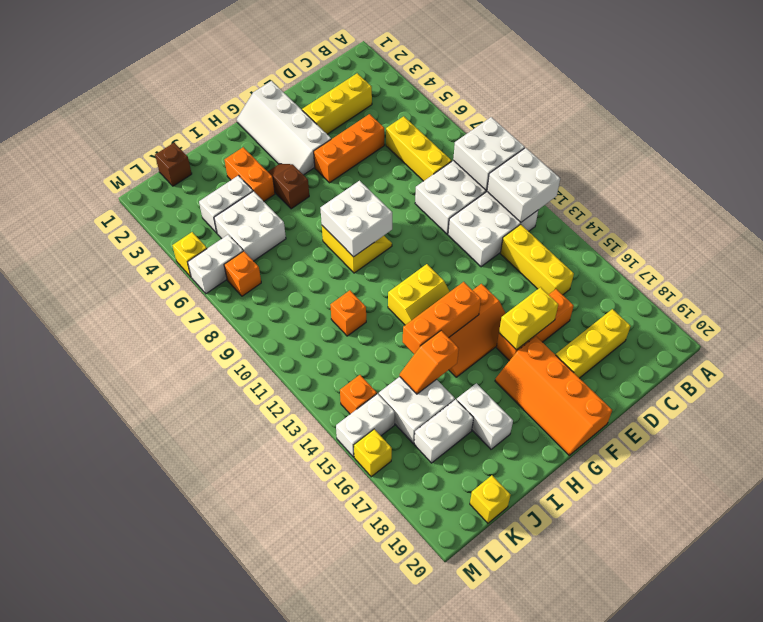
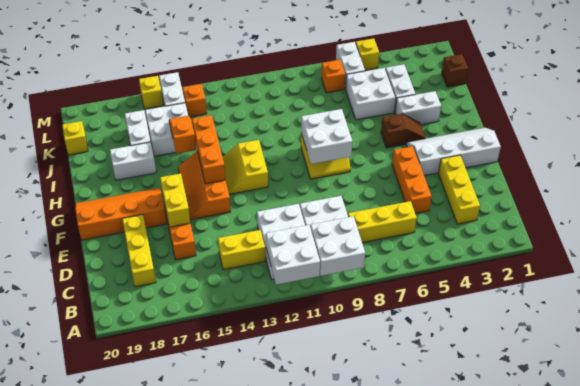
yellow 1x3 brick [501,224,574,295] -> yellow 1x2 brick [218,230,265,270]
orange 1x2 brick [225,147,275,201] -> white 1x2 brick [395,91,441,124]
orange 1x1 brick [330,290,366,336] -> none

